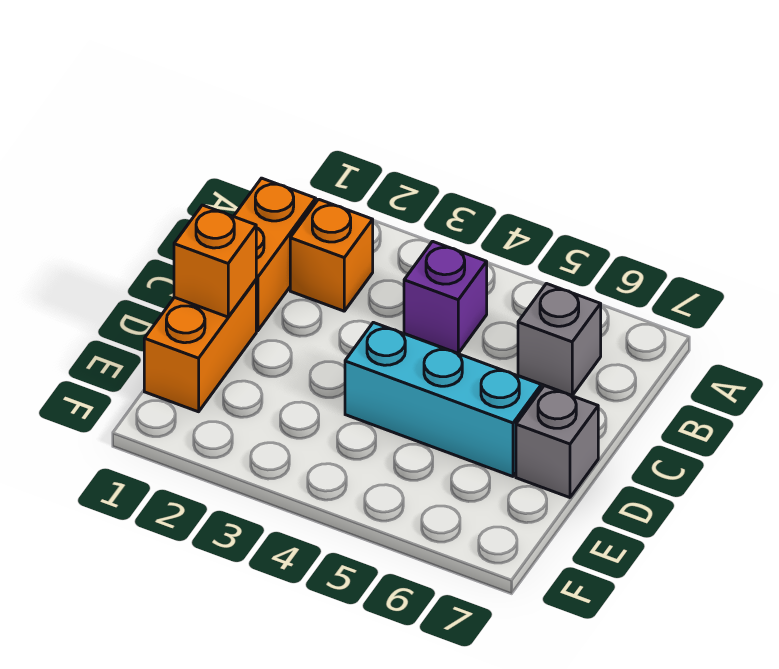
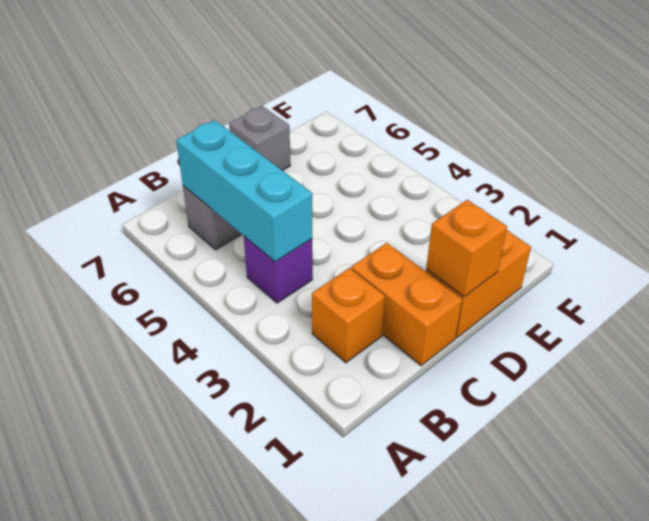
orange 1x2 brick [234,178,316,331] -> orange 1x2 brick turned to [351,243,462,366]
cyan 1x3 brick [345,322,541,476] -> cyan 1x3 brick moved to [176,120,312,262]

